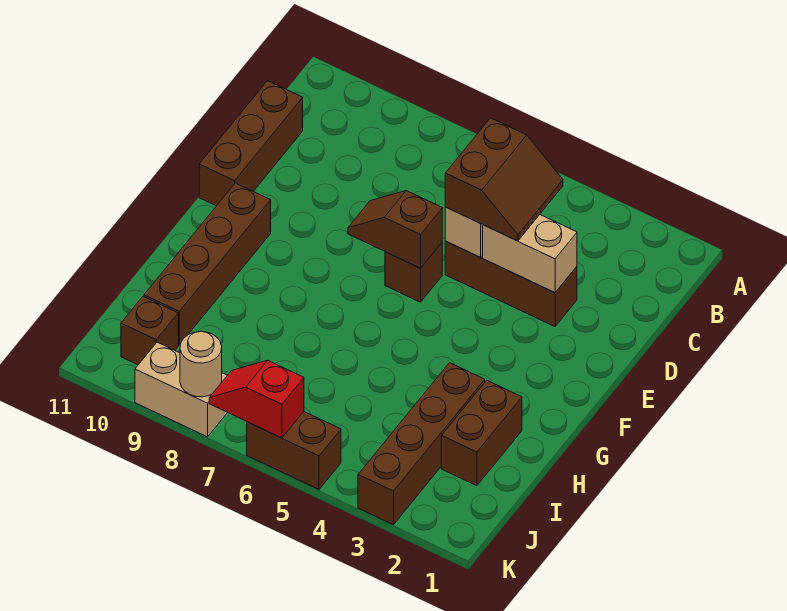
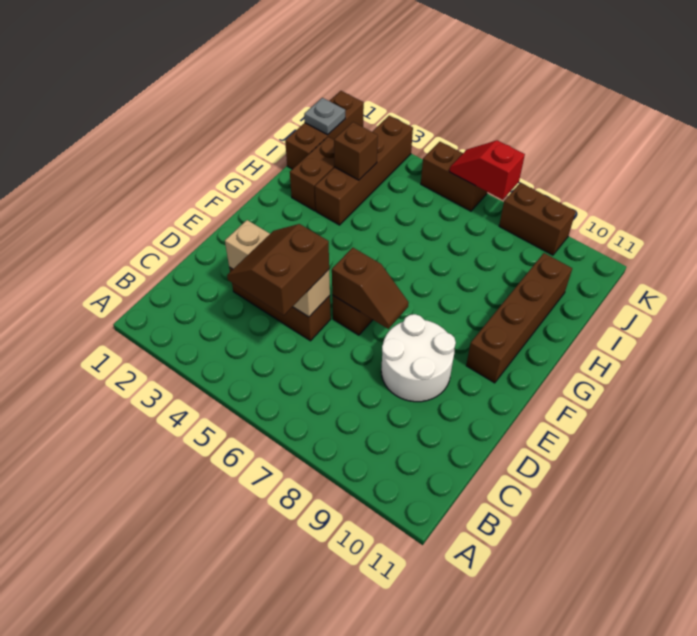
brown 1x3 brick [199,81,303,206] -> brown 1x3 brick moved to [285,91,364,169]
none -> white 2x2 round brick [381,314,456,402]
none -> grey 1x1 plate [304,98,345,135]
brown 1x1 brick [121,296,178,365] -> brown 1x1 brick moved to [334,122,378,180]
red 1x2 slope [209,360,304,438] -> red 1x2 slope turned to [450,140,525,200]
tan 1x2 brick [135,342,227,437] -> brown 1x2 brick [499,183,576,255]
tan 1x1 round brick [180,331,222,397] -> none

